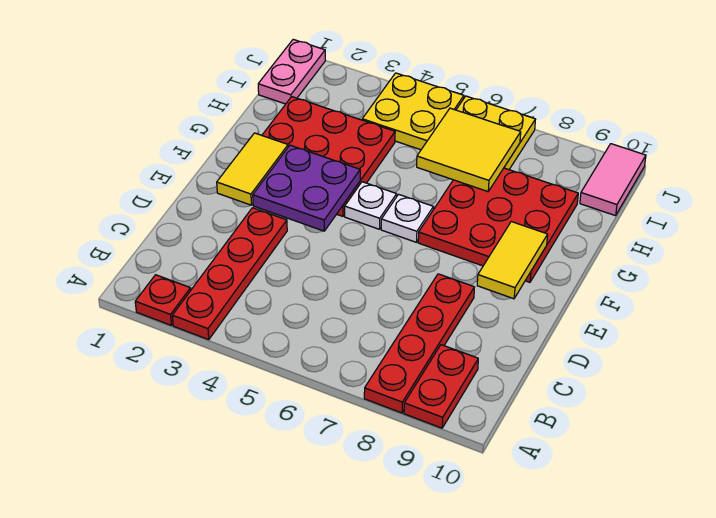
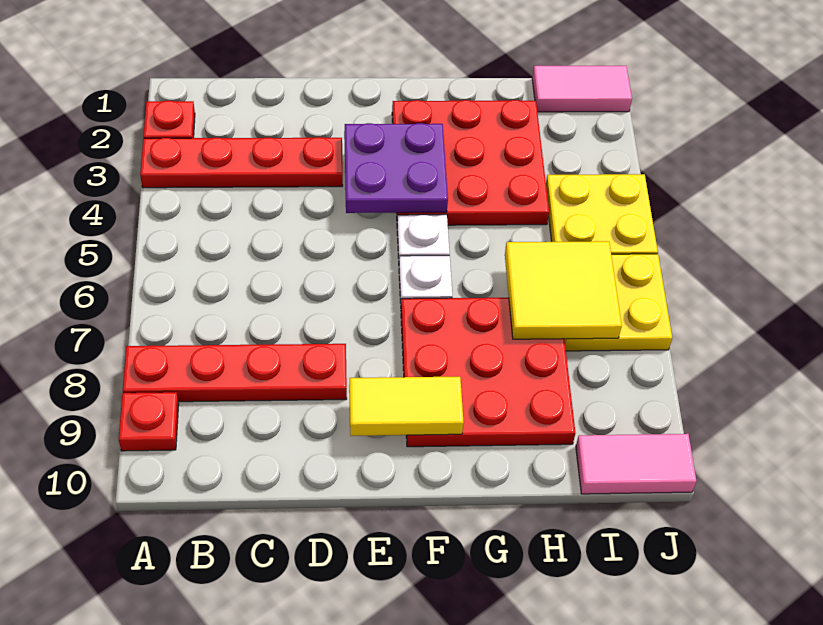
red 1x2 plate [404,345,478,428] -> red 1x1 plate [119,392,179,451]
yellow 1x2 tile [217,133,288,205] -> none
pink 1x2 plate [258,39,325,104] -> pink 1x2 tile [532,66,632,112]

